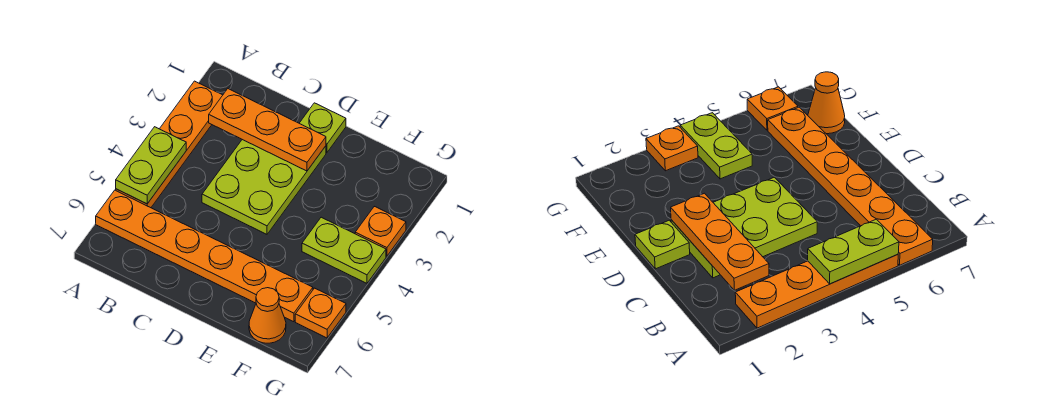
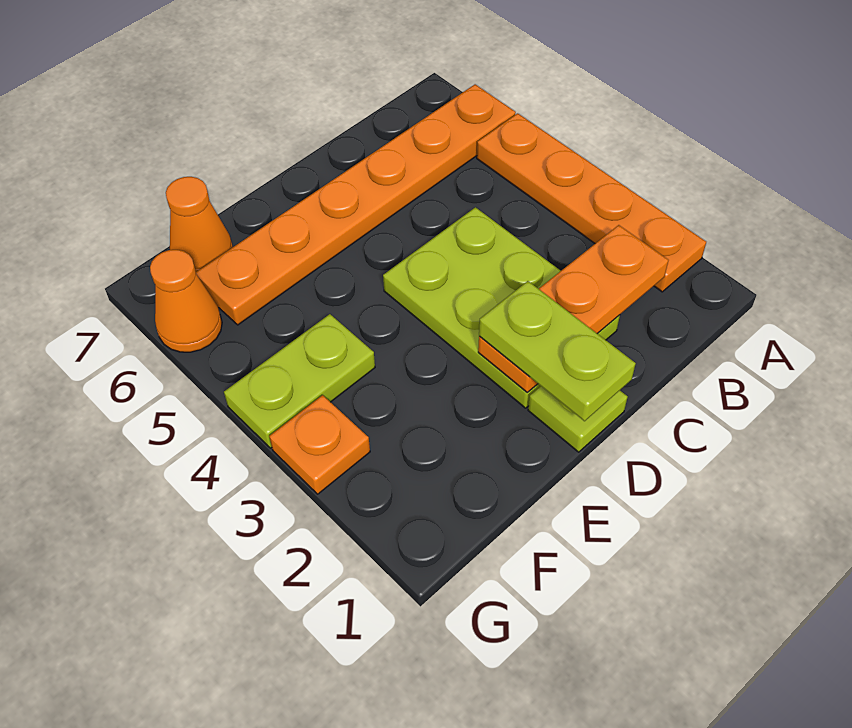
lime 1x2 plate [116,127,186,204] -> lime 1x2 plate moved to [479,281,636,421]
orange 1x1 plate [295,288,346,338] -> orange 1x1 cone [150,250,222,352]

